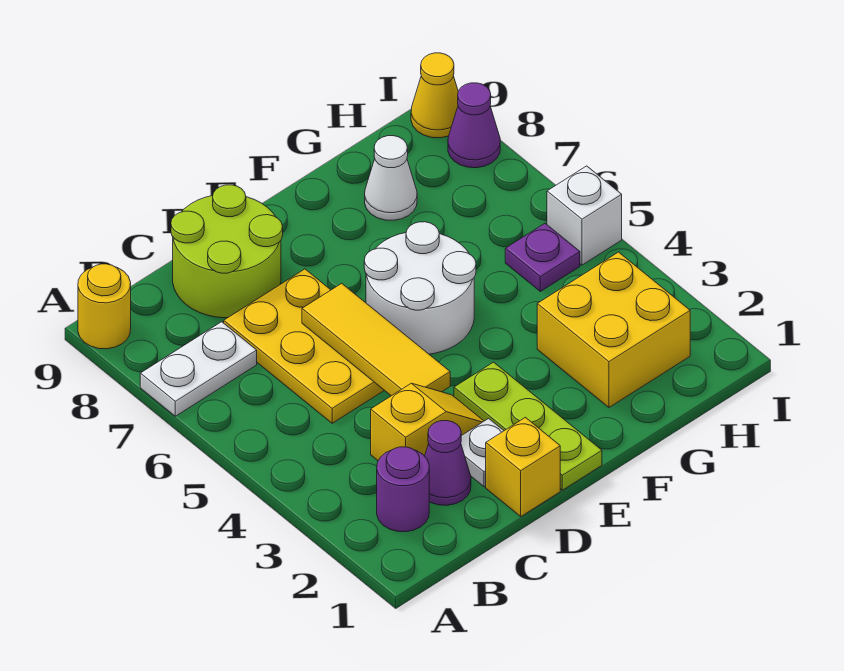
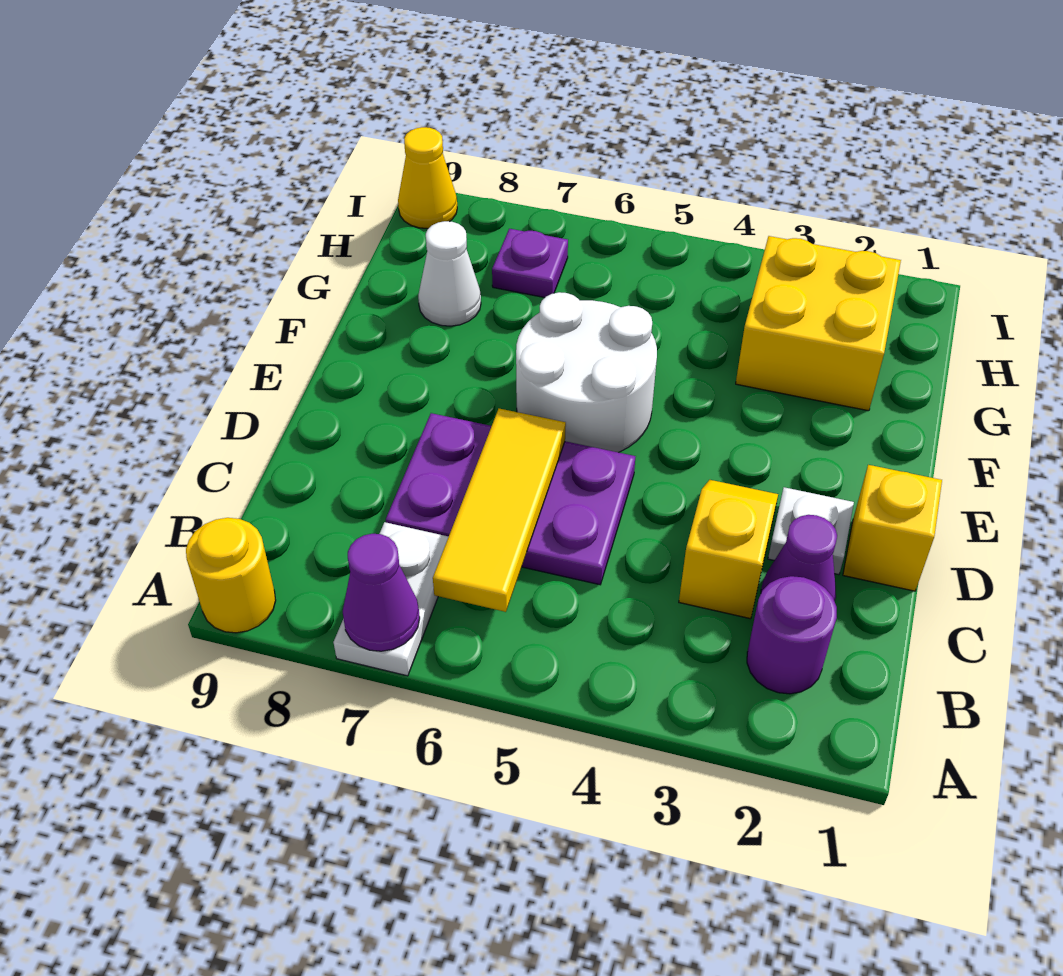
yellow 2x3 plate [224,269,384,423] -> purple 2x3 plate [386,413,636,585]
lime 2x2 round brick [171,185,283,318] -> none
yellow 1x3 tile [302,283,450,396] -> yellow 1x3 tile turned to [433,409,566,612]
lime 1x3 plate [454,362,602,490] -> none
purple 1x1 plate [505,223,580,291] -> purple 1x1 plate moved to [492,229,568,298]
white 1x1 brick [547,166,622,265] -> none
purple 1x1 cone [448,83,500,168] -> purple 1x1 cone moved to [343,534,420,651]

